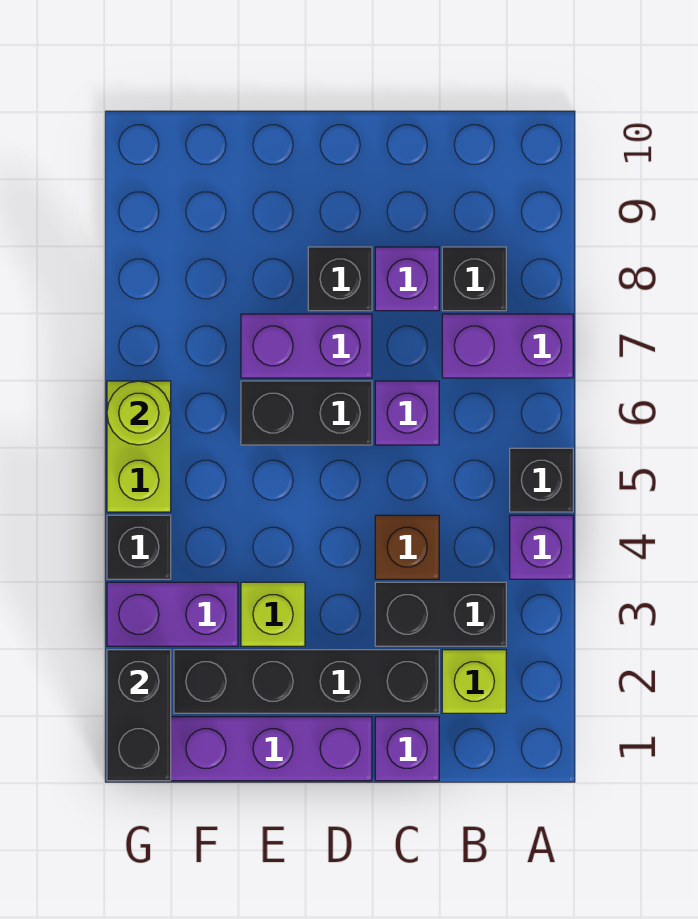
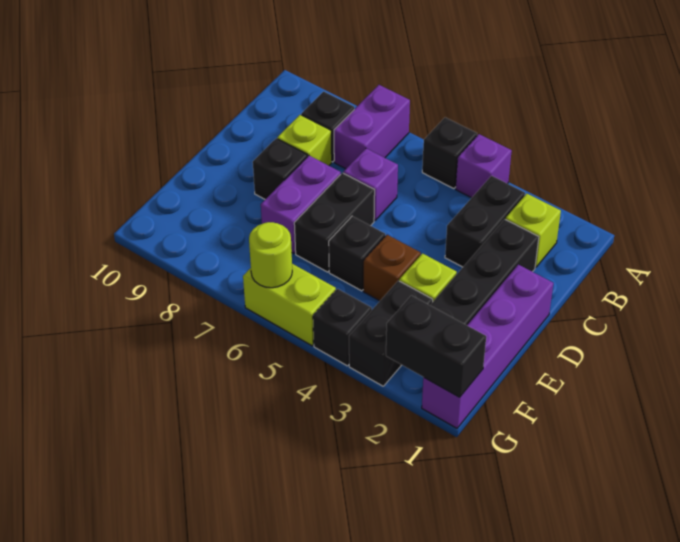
purple 1x1 brick [375,717,439,781] -> none
brown 1x1 brick [375,515,439,579] -> brown 1x1 brick moved to [363,235,421,301]
purple 1x1 brick [375,247,439,311] -> lime 1x1 brick [277,115,332,166]
none -> black 1x1 brick [329,216,385,291]
purple 1x2 brick [107,582,238,646] -> black 1x2 brick [349,281,433,386]

